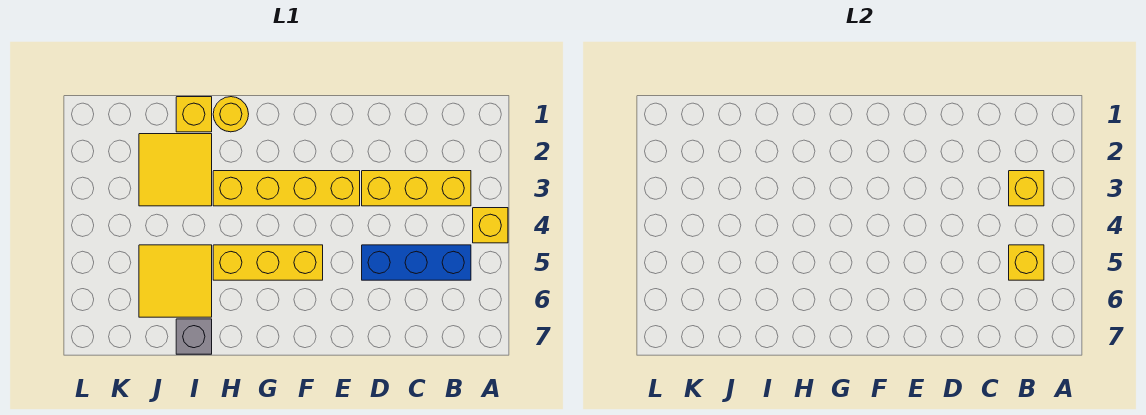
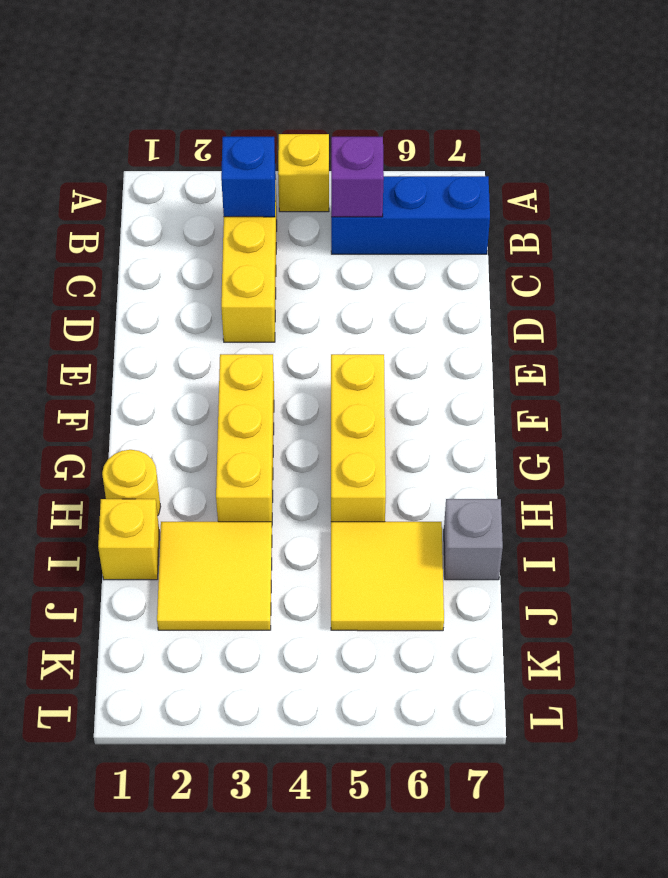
yellow 1x1 brick [1009,171,1044,206] -> blue 1x1 brick [221,137,276,217]
blue 1x3 brick [362,245,471,280] -> blue 1x3 brick turned to [331,176,490,254]
yellow 1x1 brick [1009,245,1044,280] -> purple 1x1 brick [331,137,384,217]
yellow 1x4 brick [213,171,360,206] -> yellow 1x3 brick [216,354,274,522]

